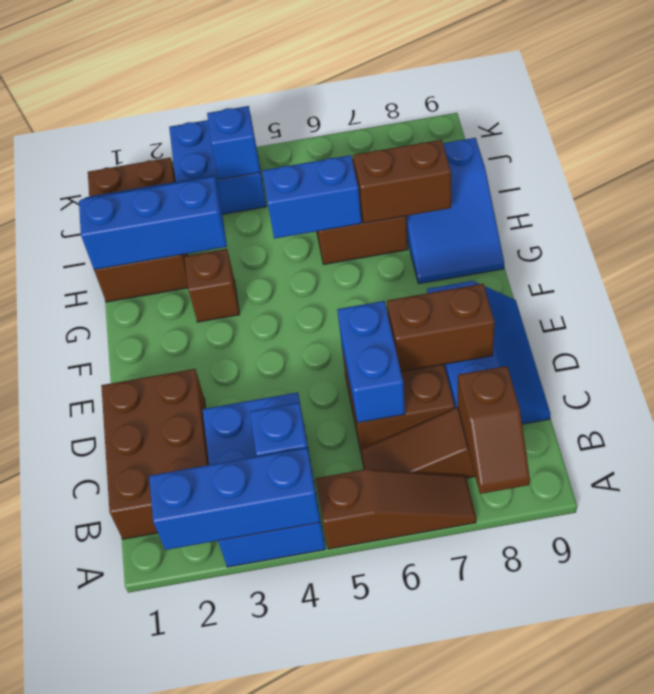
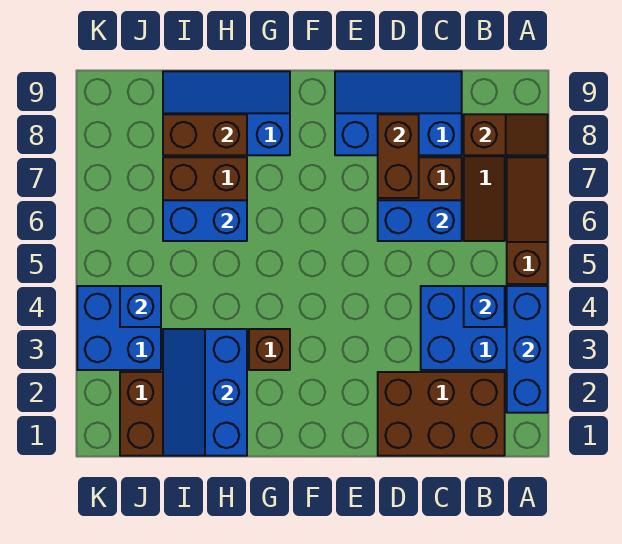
blue 2x3 slope [406,138,504,284] -> blue 2x3 slope turned to [163,71,290,155]
blue 1x2 brick [262,155,361,239] -> blue 1x2 brick turned to [163,200,247,241]
brown 1x2 brick [353,140,451,223] -> brown 1x2 brick turned to [163,114,247,155]

